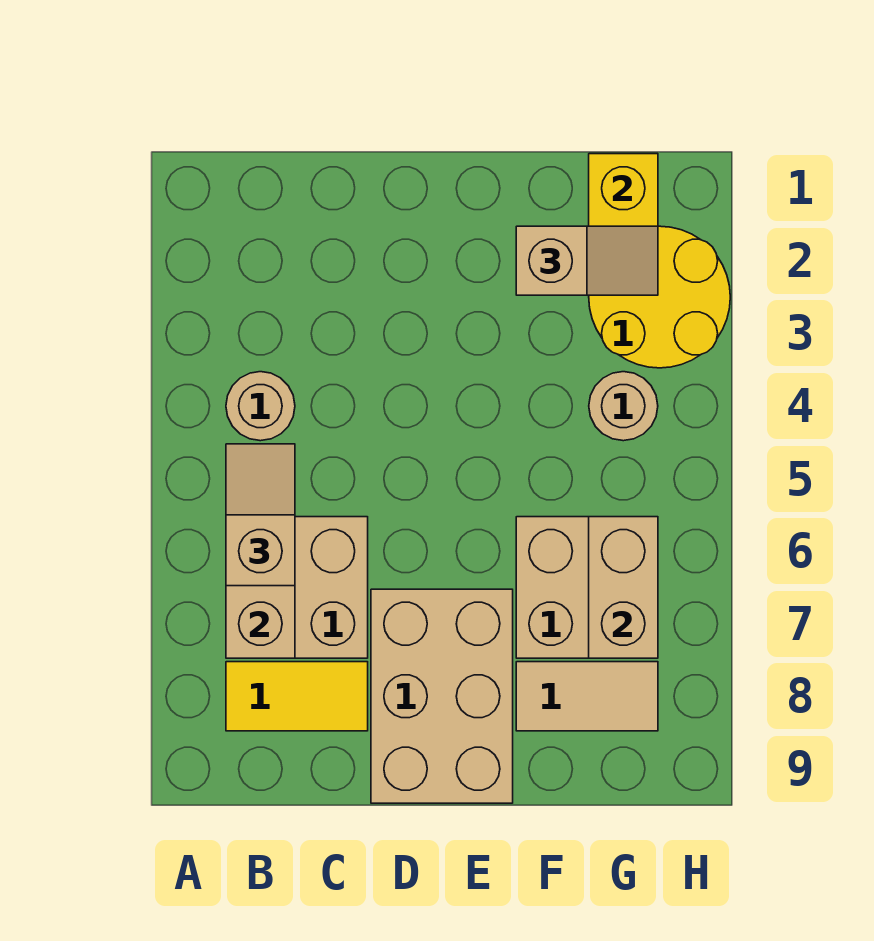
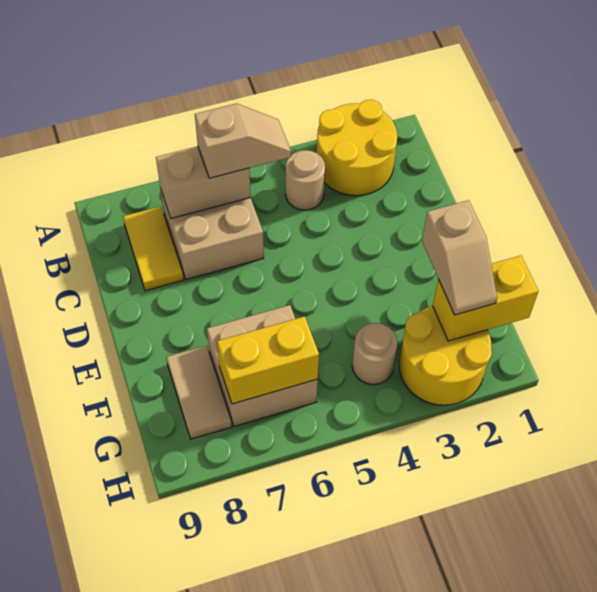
none -> yellow 2x2 round brick [317,100,397,196]
tan 2x3 brick [371,589,513,803] -> none
tan 1x2 brick [589,517,658,658] -> yellow 1x2 brick [217,316,319,404]

